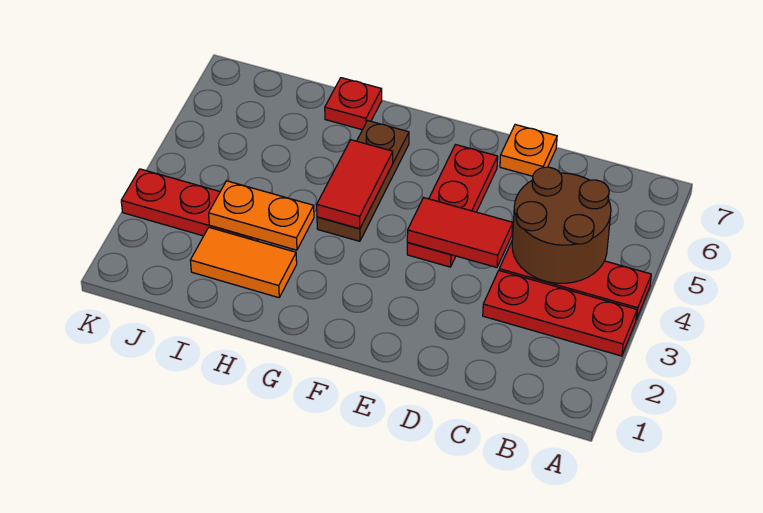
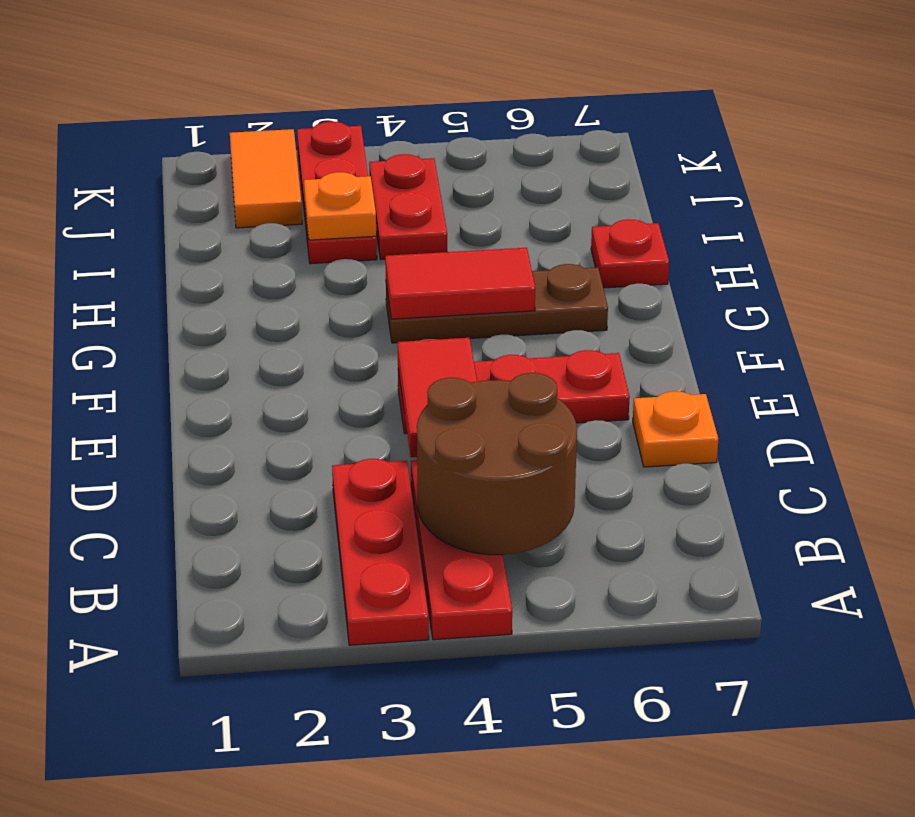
orange 1x2 tile [190,228,297,298] -> orange 1x2 tile moved to [230,129,302,228]
orange 1x2 plate [209,181,314,250] -> orange 1x1 plate [304,172,376,240]
none -> red 1x2 plate [369,154,447,260]

